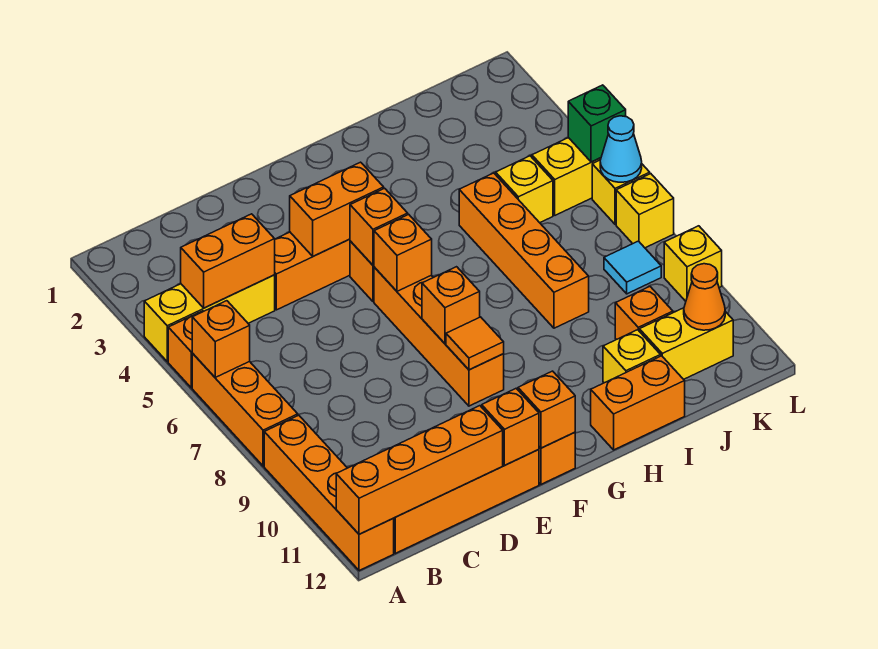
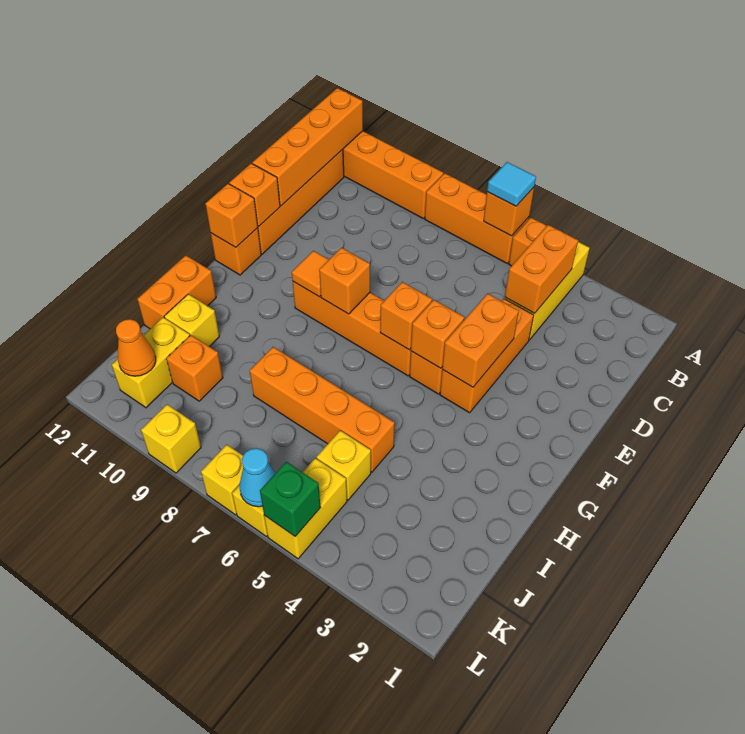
cyan 1x1 tile [604,241,661,294] -> cyan 1x1 tile moved to [487,162,536,206]

